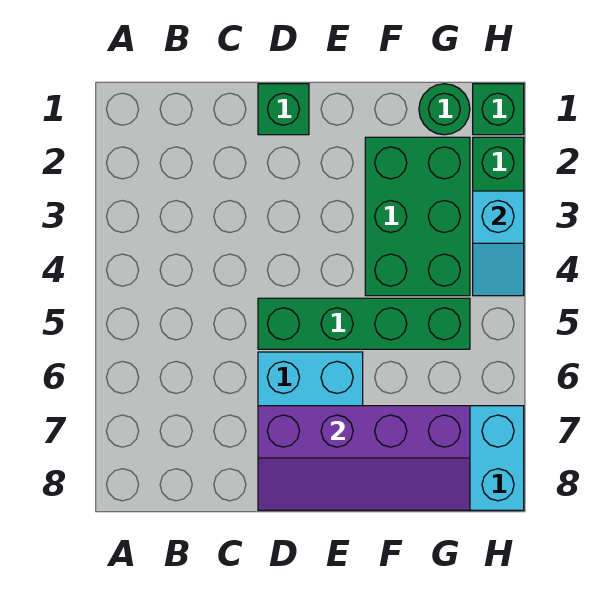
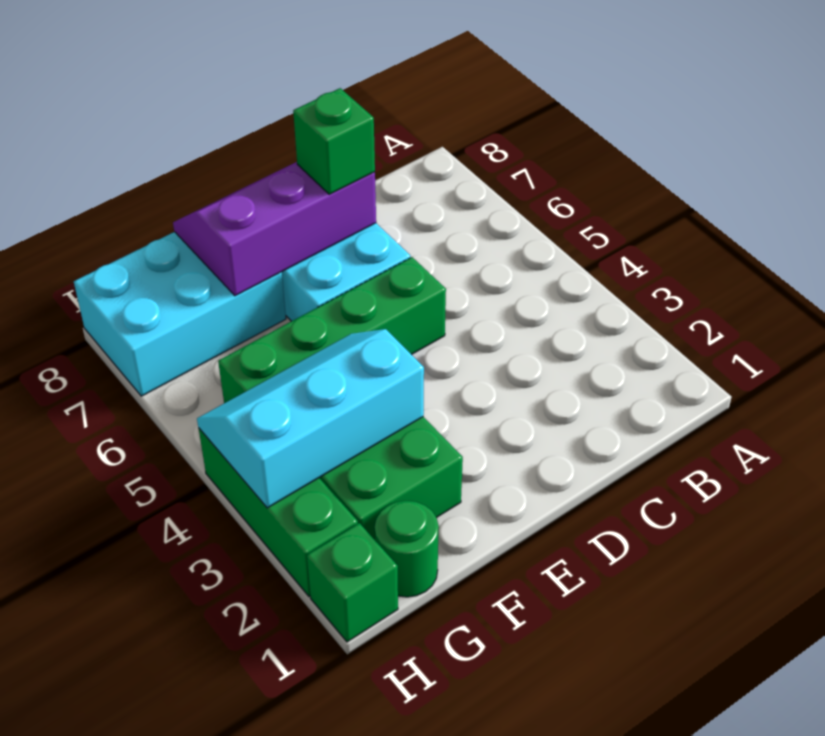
green 1x1 brick [258,84,309,135] -> green 1x1 brick moved to [293,88,375,194]
purple 2x4 slope [258,406,470,510] -> purple 2x3 slope [173,162,376,296]
cyan 1x2 slope [473,191,524,296] -> cyan 2x3 slope [197,329,424,508]

